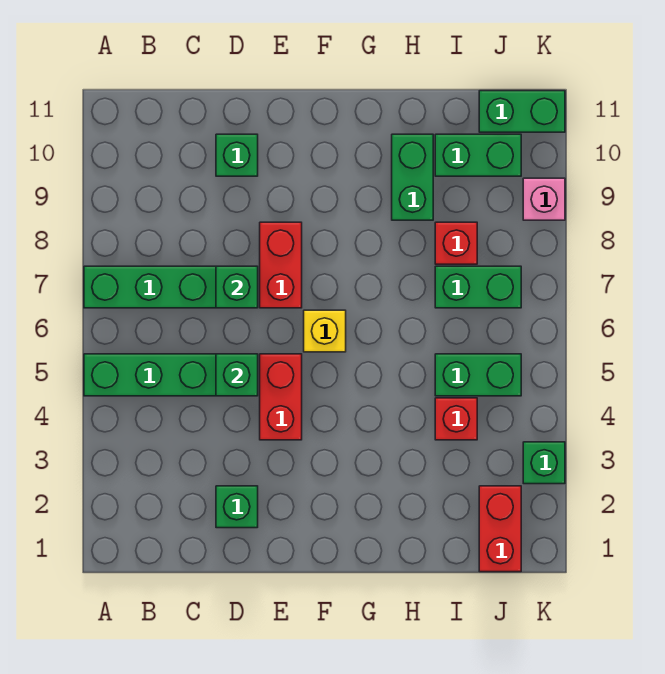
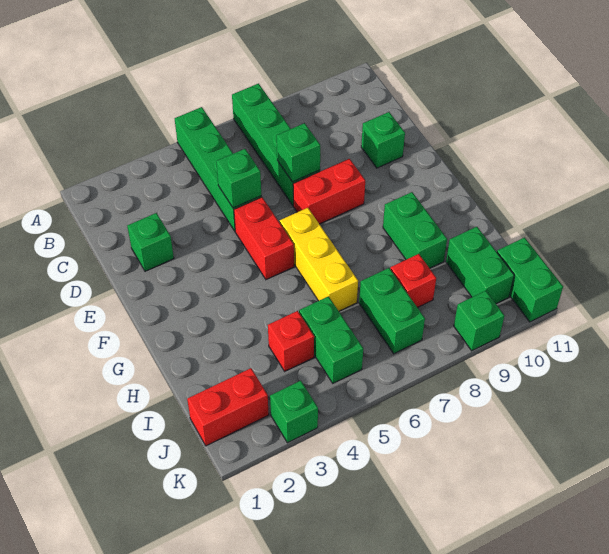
red 1x2 brick [260,354,302,440] -> red 1x2 brick turned to [234,197,294,280]
yellow 1x1 brick [304,310,346,352] -> yellow 1x3 brick [280,208,358,311]
green 1x2 brick [392,134,433,220] -> green 1x2 brick turned to [383,192,447,268]
pink 1x1 brick [523,178,565,220] -> green 1x1 brick [454,291,504,351]

